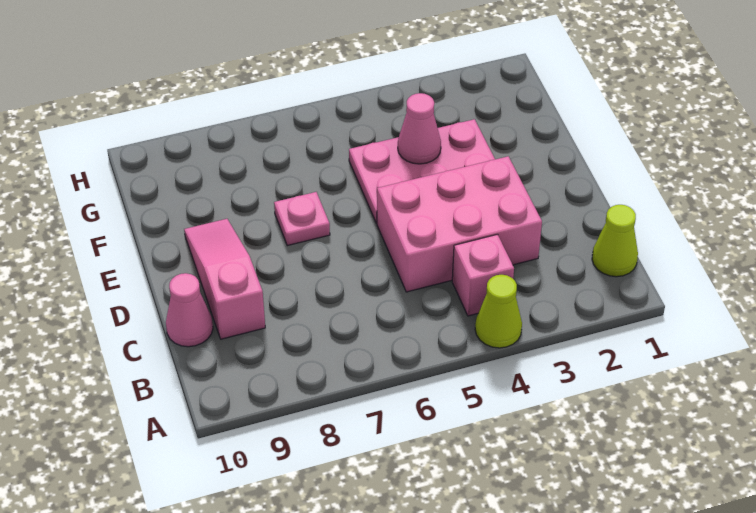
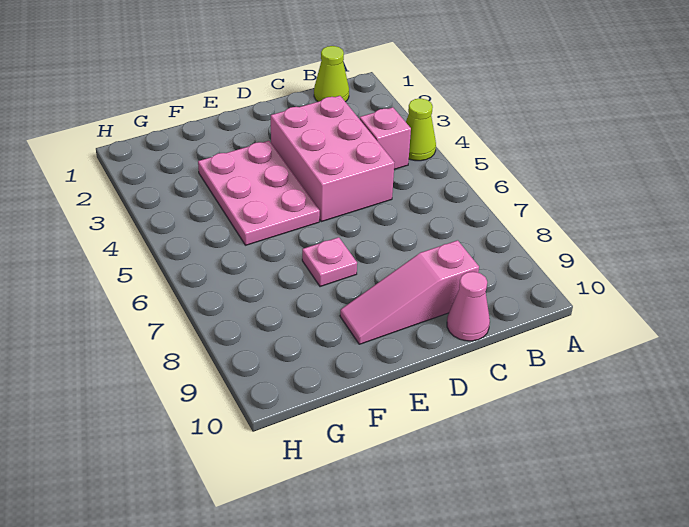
pink 1x1 cone [398,93,441,164] -> none

